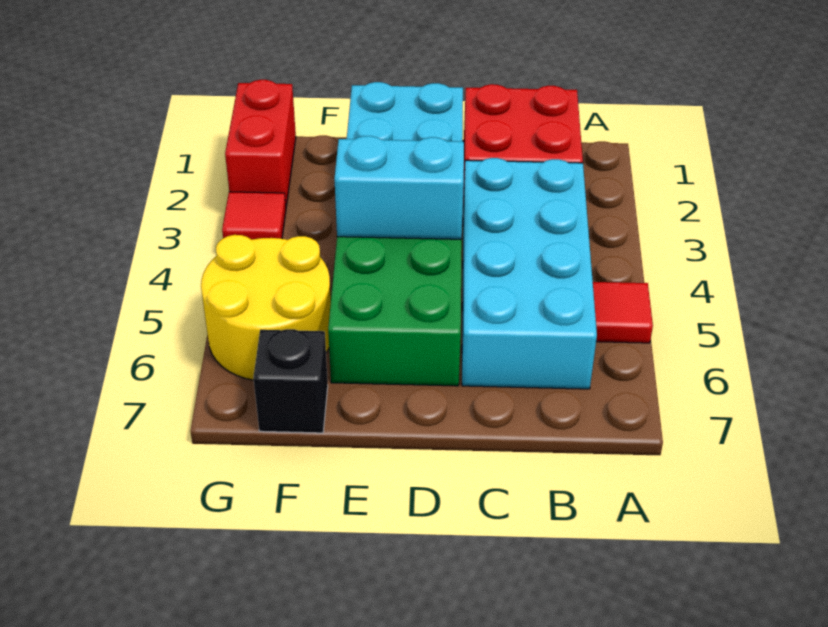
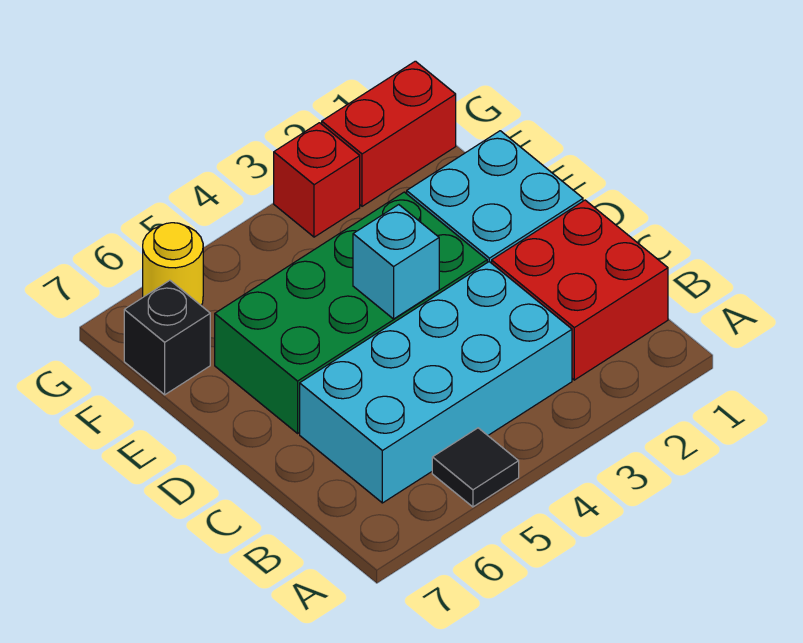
red 1x1 tile [593,282,653,343] -> black 1x1 tile [432,428,519,507]
cyan 1x2 brick [334,136,464,239] -> cyan 1x1 brick [353,205,439,319]
yellow 2x2 round brick [201,235,331,380] -> yellow 1x1 round brick [143,223,203,305]
red 1x1 tile [222,192,286,240] -> red 1x1 brick [274,123,360,237]

